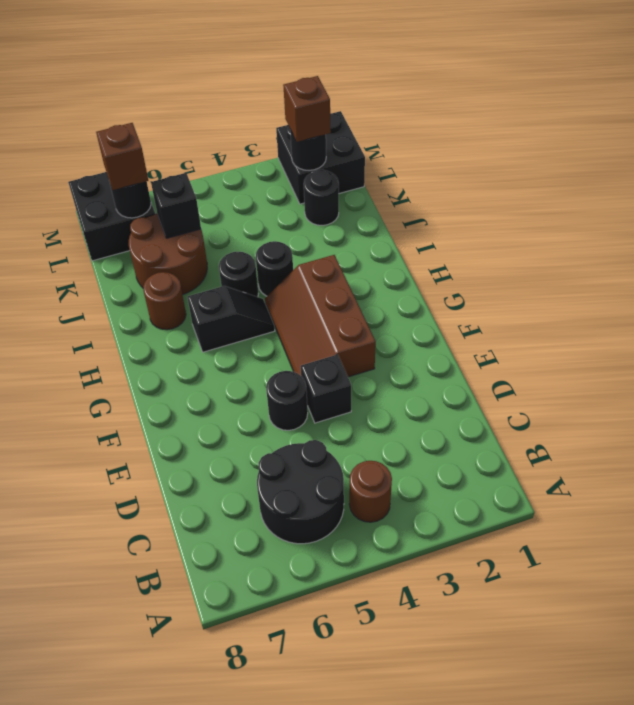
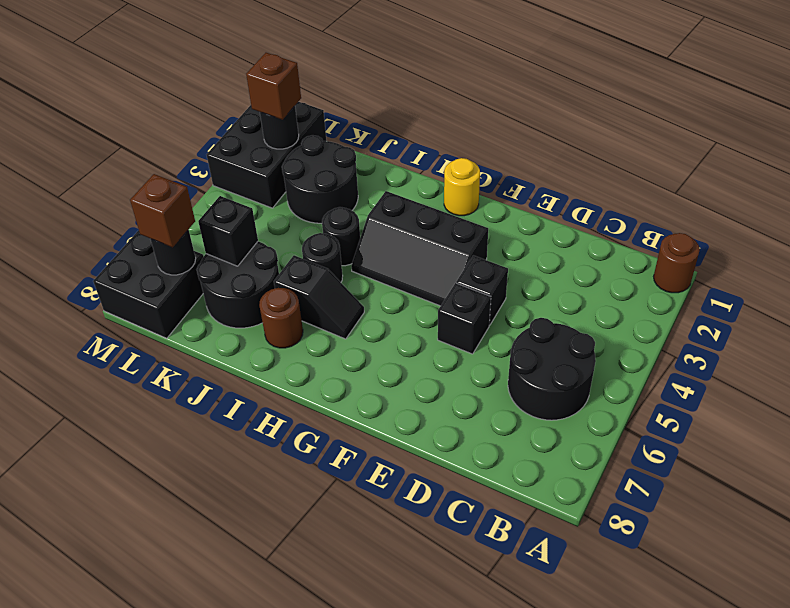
brown 1x1 round brick [349,461,392,522] -> brown 1x1 round brick moved to [654,233,700,293]
black 1x1 round brick [266,371,308,430] -> black 1x1 brick [438,283,491,354]
brown 2x3 slope [265,255,376,377] -> black 2x3 slope [351,191,488,306]
none -> yellow 1x1 round brick [444,158,480,216]
black 1x2 slope [187,286,275,352] -> black 1x2 slope turned to [274,255,364,339]
brown 2x2 round brick [129,214,207,295] -> black 2x2 round brick [197,241,279,328]
black 1x1 round brick [304,170,339,225] -> black 2x2 round brick [282,135,358,223]
black 2x2 brick [276,111,365,204] -> black 2x3 brick [207,102,327,208]

